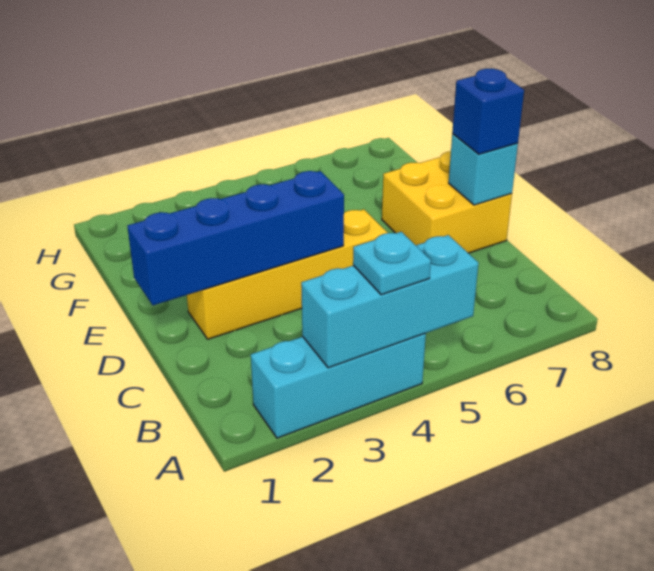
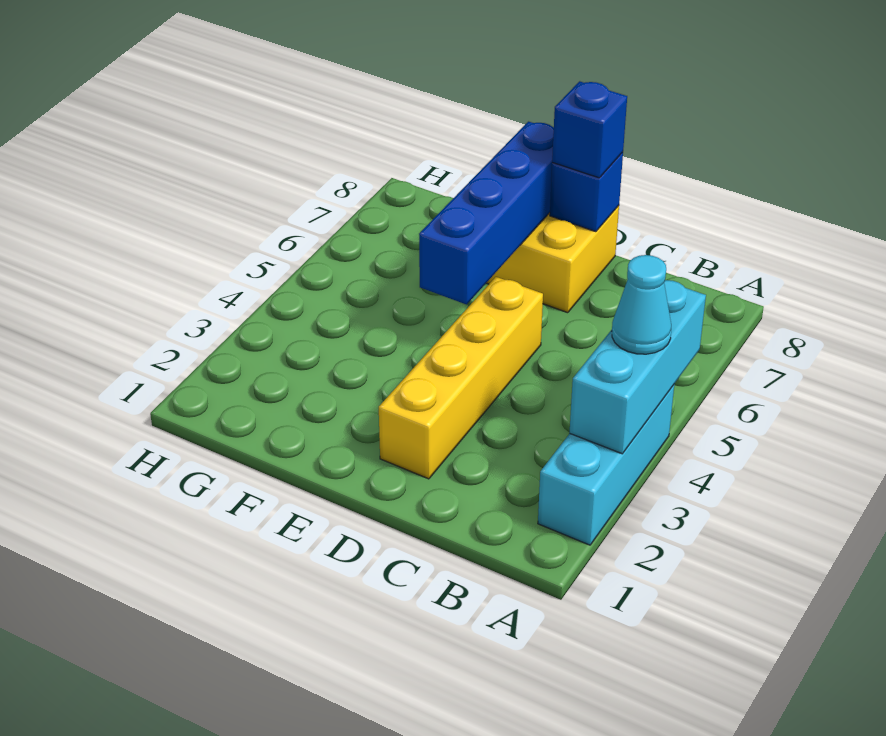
cyan 1x1 plate [353,232,431,295] -> cyan 1x1 cone [612,255,671,354]
blue 1x4 brick [127,171,344,305] -> blue 1x4 brick moved to [419,122,554,304]
cyan 1x1 brick [449,134,518,205] -> blue 1x1 brick [550,152,623,232]

